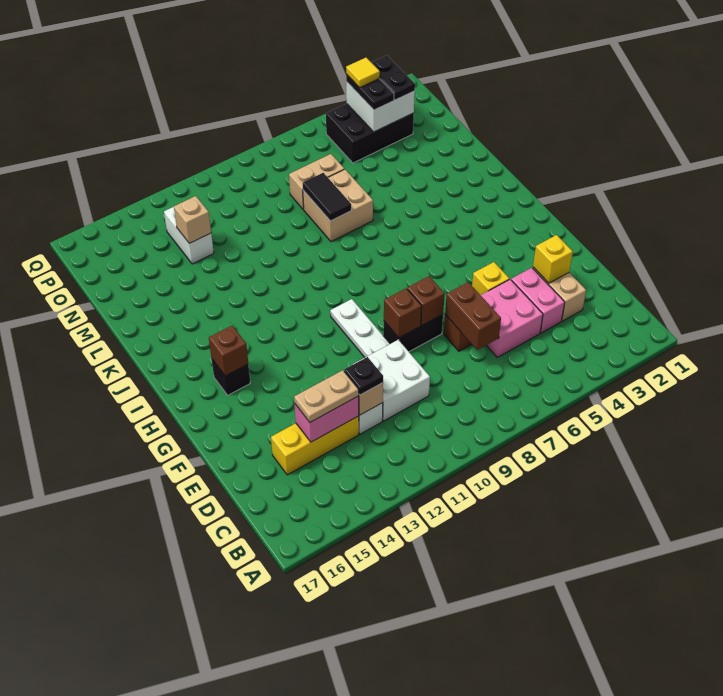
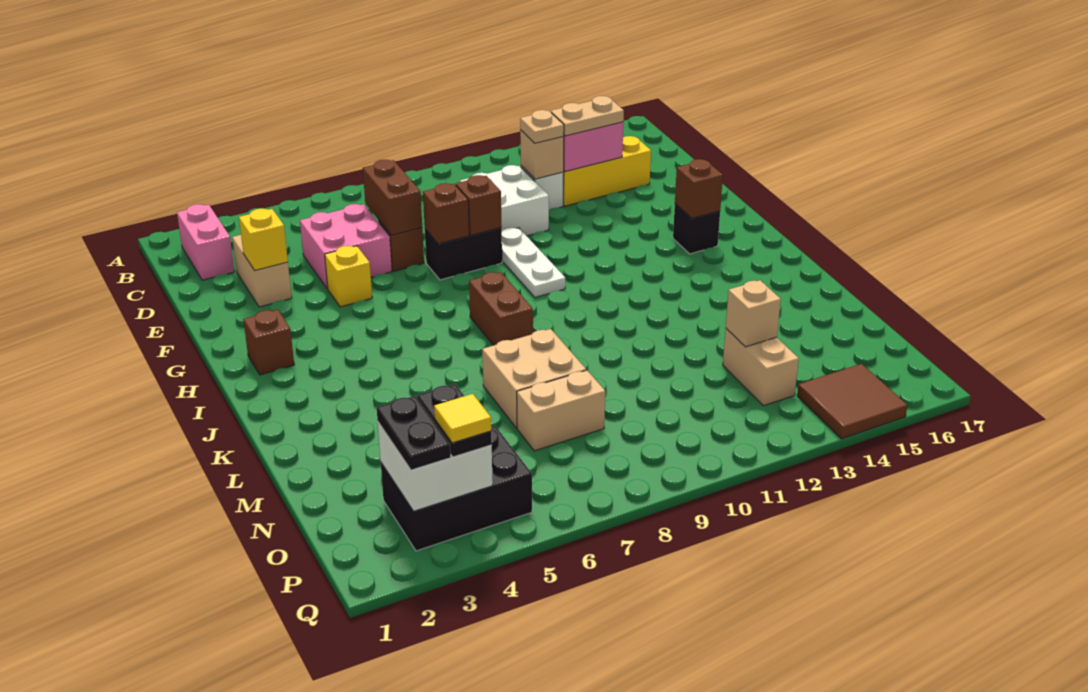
pink 1x2 brick [511,268,565,333] -> pink 1x2 brick moved to [177,204,235,280]
black 1x1 plate [344,357,383,395] -> tan 1x1 plate [520,110,564,143]
none -> brown 1x1 brick [243,310,294,375]
none -> brown 1x2 brick [469,272,533,345]
black 1x2 tile [303,173,351,221] -> none
white 1x2 brick [164,207,214,264] -> tan 1x2 brick [723,329,799,406]
none -> brown 2x2 tile [797,364,907,439]

